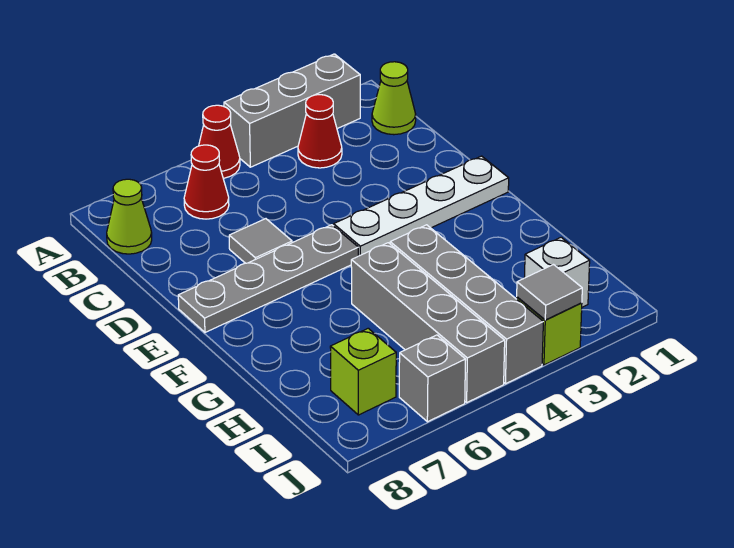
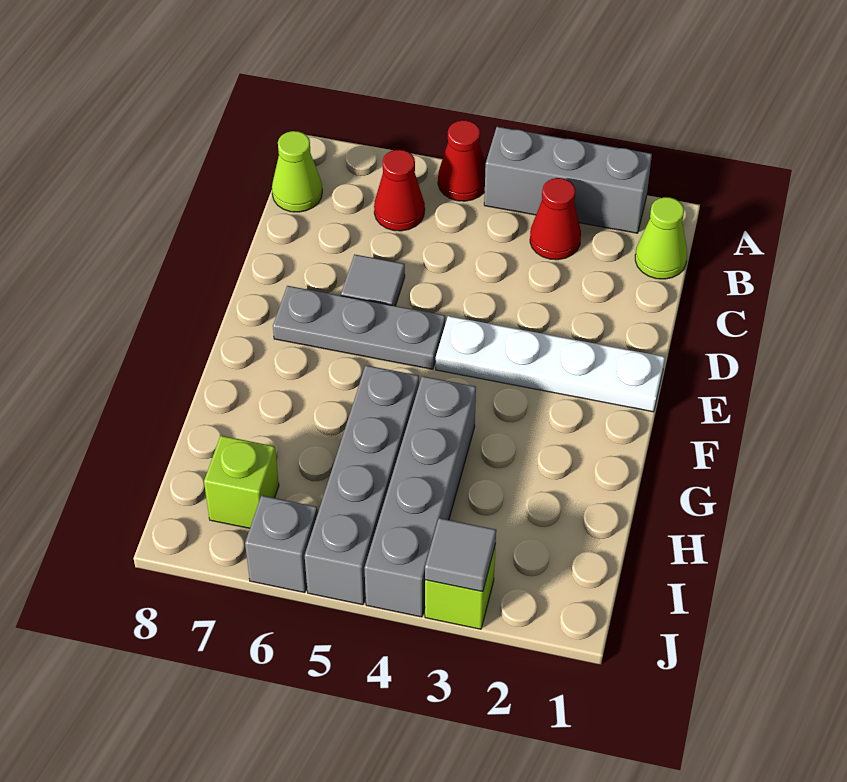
grey 1x4 plate [178,225,358,332] -> grey 1x3 plate [273,286,445,369]
white 1x1 brick [524,237,590,307] -> none

